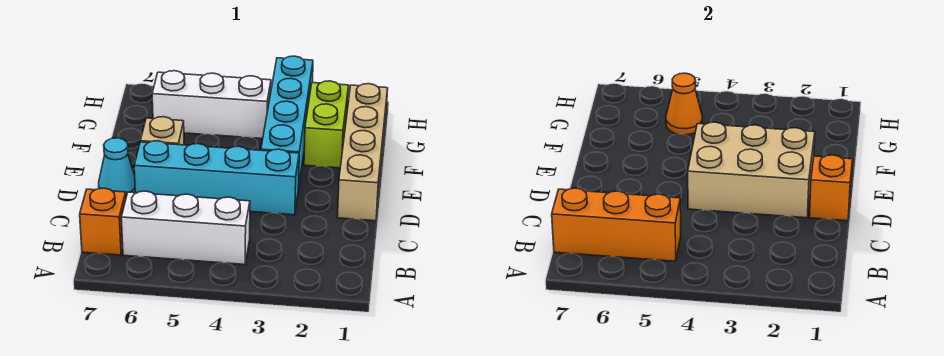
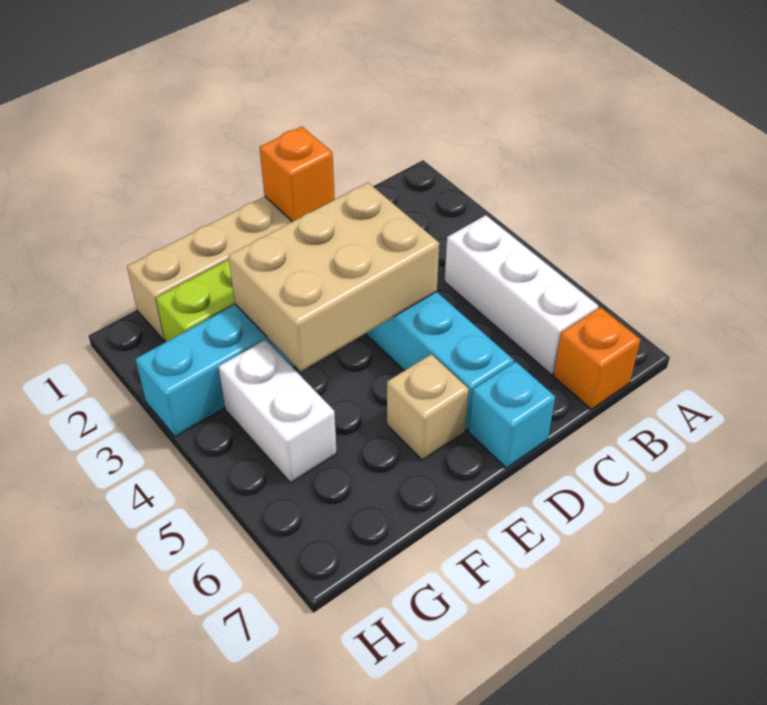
orange 1x3 brick [552,188,681,261] -> none
tan 2x3 brick [688,122,815,218] -> tan 2x3 brick turned to [228,183,439,371]
cyan 1x1 cone [99,138,135,197] -> cyan 1x1 brick [469,362,555,468]
white 1x3 brick [152,71,271,139] -> white 1x2 brick [218,340,337,483]
orange 1x1 cone [666,73,702,135] -> none

